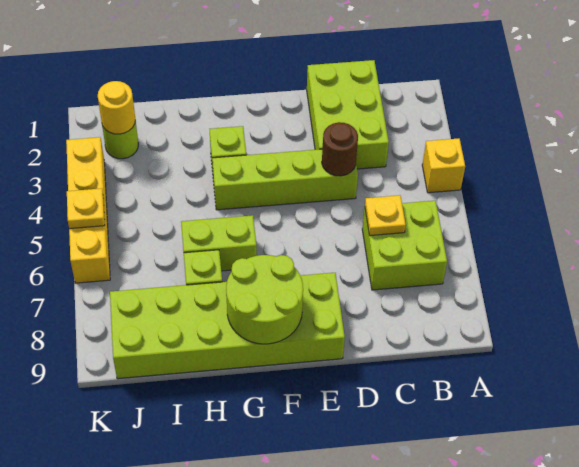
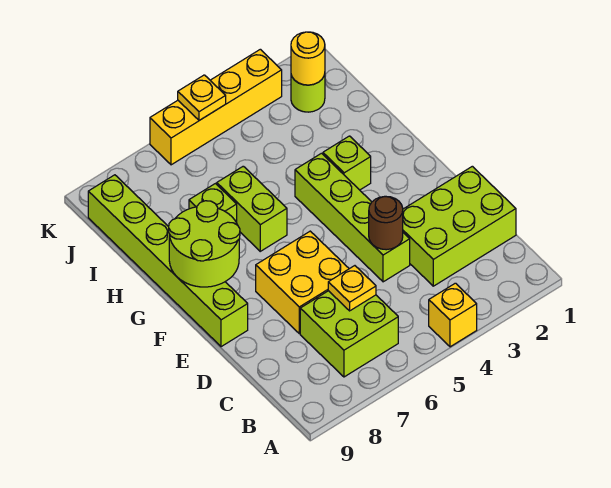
none -> yellow 2x2 brick [256,231,349,334]
lime 2x6 brick [110,273,345,379] -> lime 1x6 brick [88,175,248,347]

